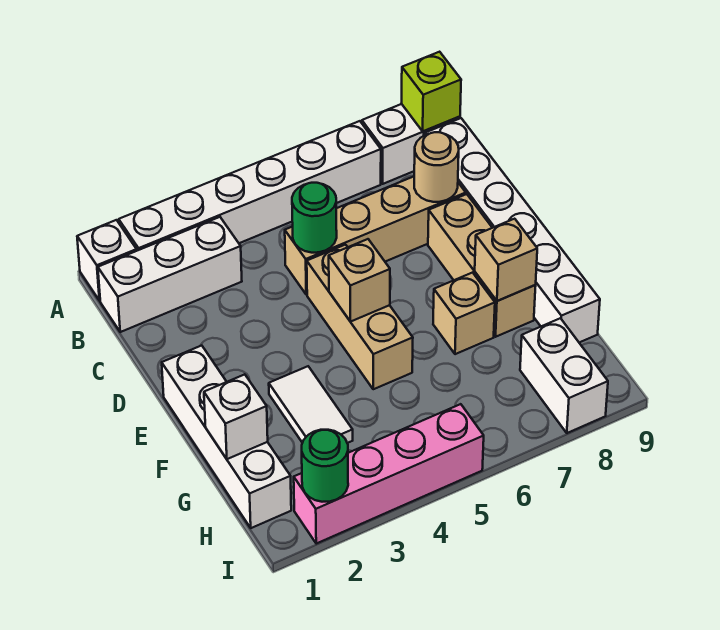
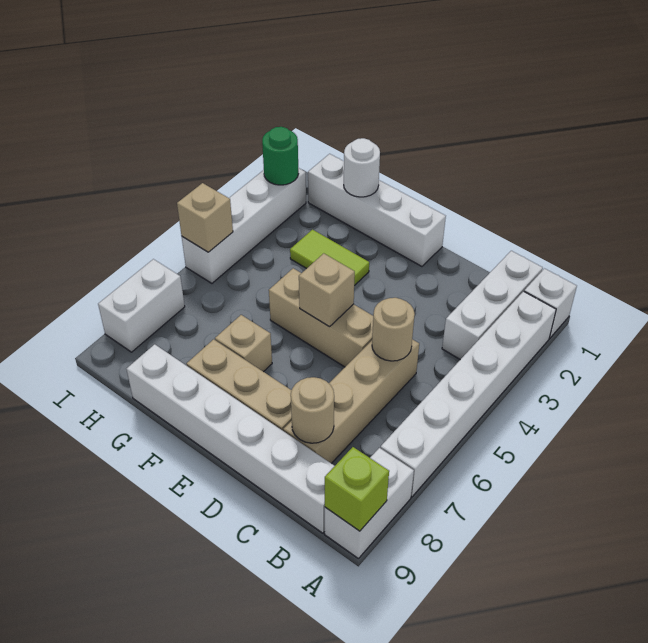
green 1x1 round brick [292,183,337,253] -> tan 1x1 round brick [372,298,415,361]
white 1x2 tile [269,366,353,443] -> lime 1x2 tile [290,230,369,286]
tan 1x1 brick [475,219,537,301] -> tan 1x1 brick moved to [177,183,233,252]
white 1x1 brick [204,374,268,459] -> white 1x1 round brick [344,138,380,197]
white 1x2 brick [520,318,608,433] -> white 1x2 brick turned to [98,259,185,352]
pink 1x4 brick [294,404,484,544] -> white 1x4 brick [182,168,306,283]

